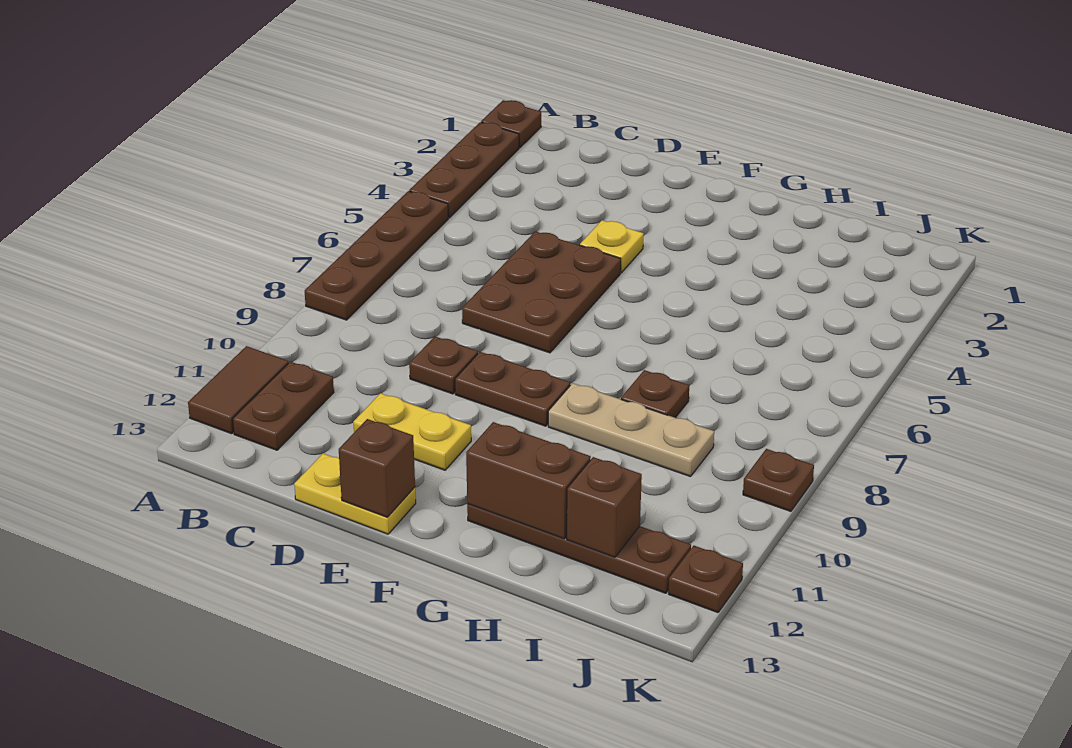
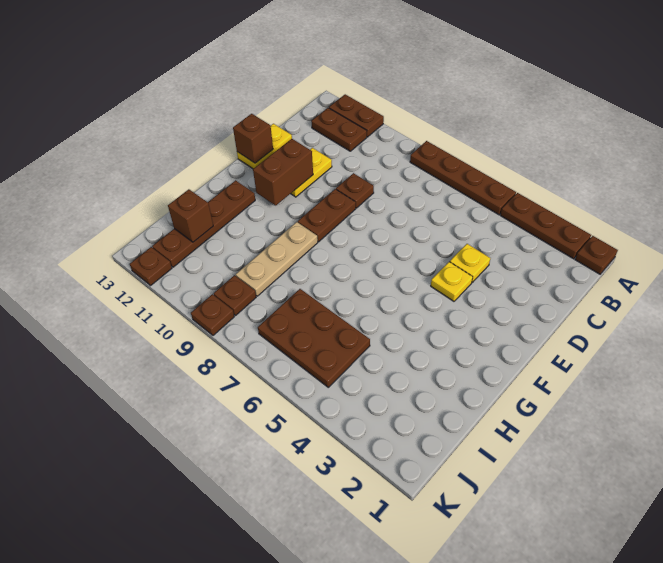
brown 1x2 tile [188,346,288,434] -> brown 1x2 plate [329,94,384,137]
none -> yellow 1x1 plate [450,244,490,282]
brown 2x3 plate [462,231,621,353] -> brown 2x3 plate moved to [258,289,370,387]
brown 1x2 brick [466,422,591,539] -> brown 1x2 brick moved to [253,139,313,205]
brown 1x1 plate [621,370,689,418] -> brown 1x1 plate moved to [214,275,256,316]

